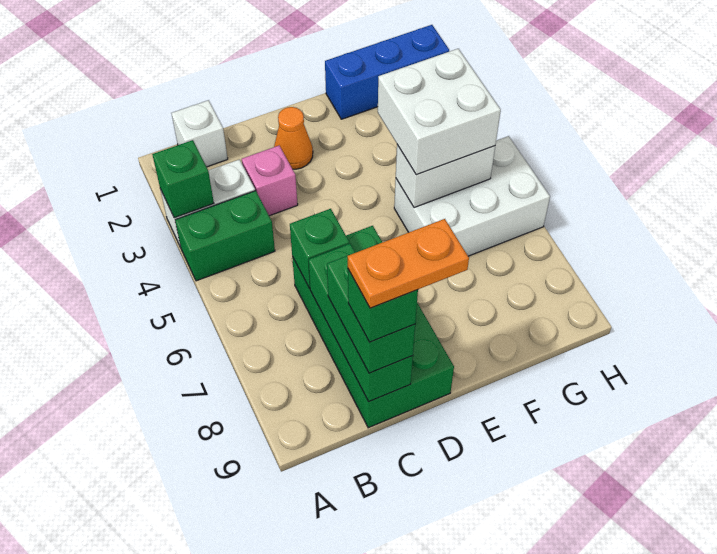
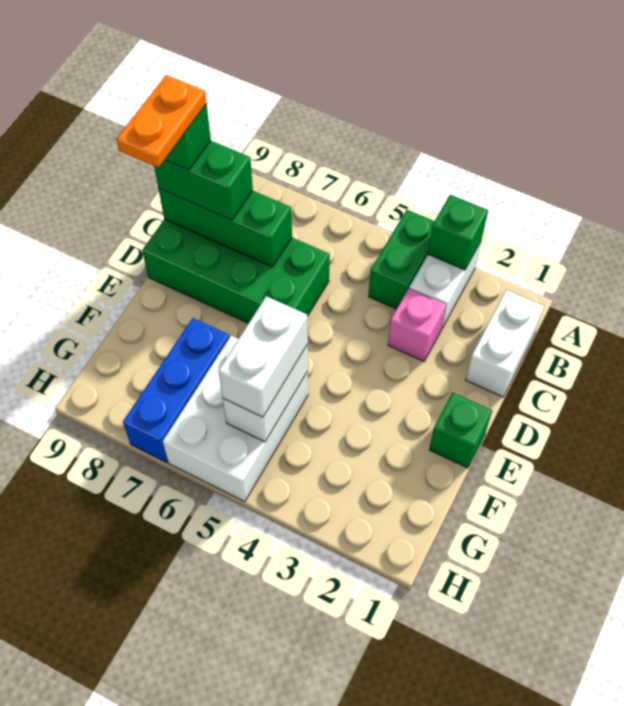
white 1x1 brick [171,100,228,167] -> white 1x2 brick [466,290,544,397]
green 1x1 brick [290,209,349,288] -> green 1x1 brick moved to [429,393,492,468]
orange 1x1 cone [274,107,313,169] -> none
blue 1x3 brick [325,25,449,119] -> blue 1x3 brick moved to [123,318,230,462]
white 2x2 brick [378,49,501,175] -> white 1x2 brick [219,296,308,417]

